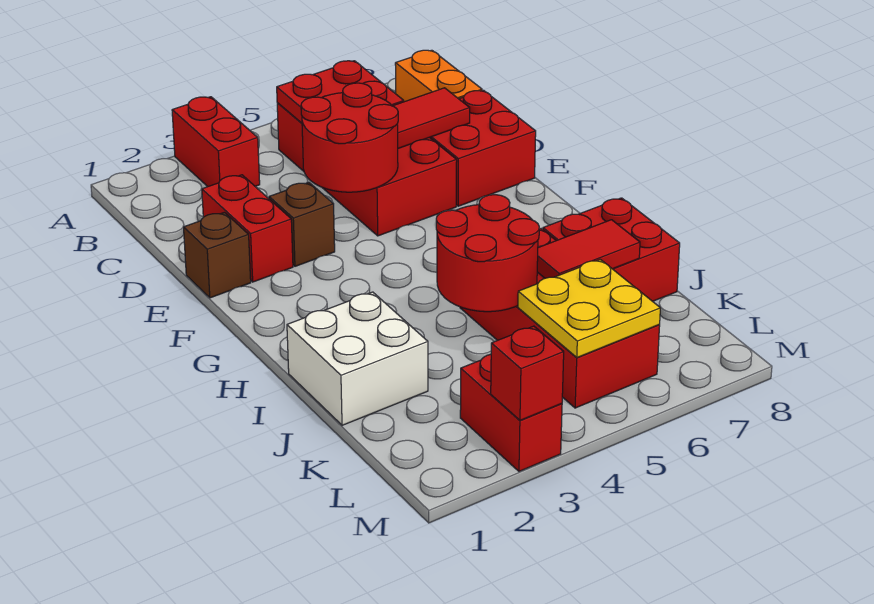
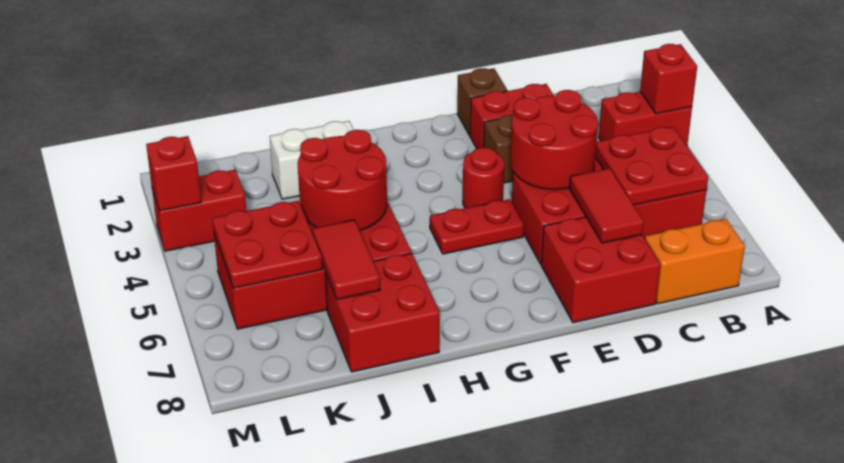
none -> red 1x1 brick [640,44,697,114]
none -> red 1x1 round brick [463,147,504,208]
none -> red 1x2 plate [430,199,524,254]
white 2x2 brick [287,292,428,425] -> white 1x2 brick [270,121,354,199]
yellow 2x2 plate [518,259,660,358] -> red 2x2 plate [212,201,322,288]

